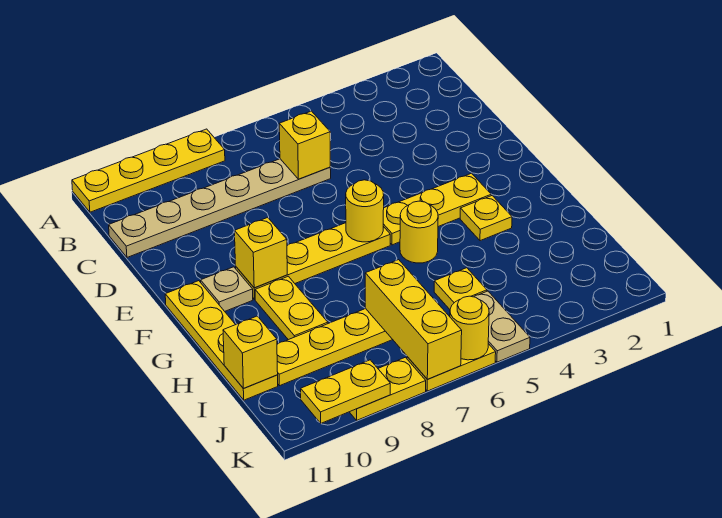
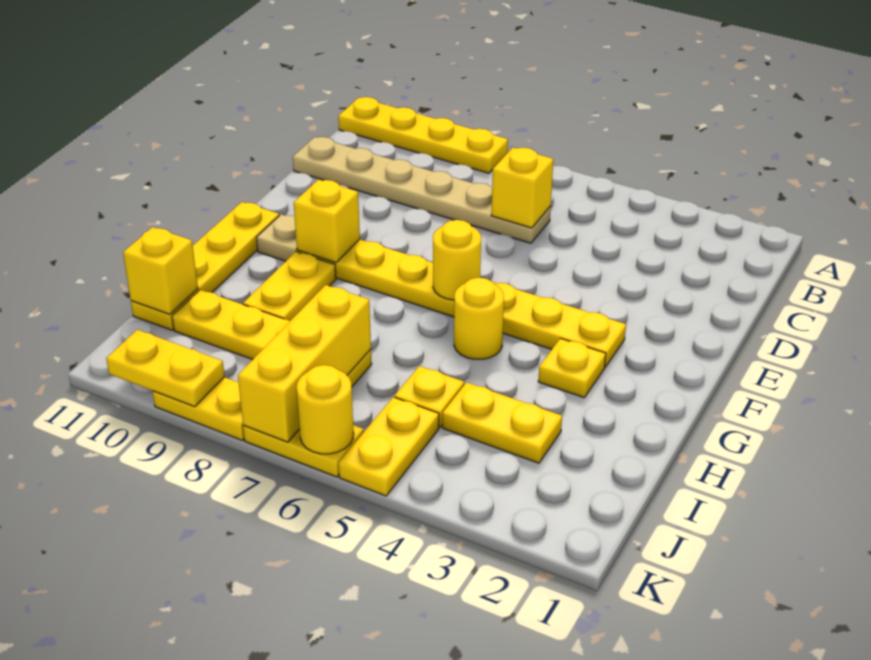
none -> yellow 1x2 plate [442,382,562,463]
tan 1x2 plate [474,291,530,362] -> yellow 1x2 plate [339,397,439,496]

